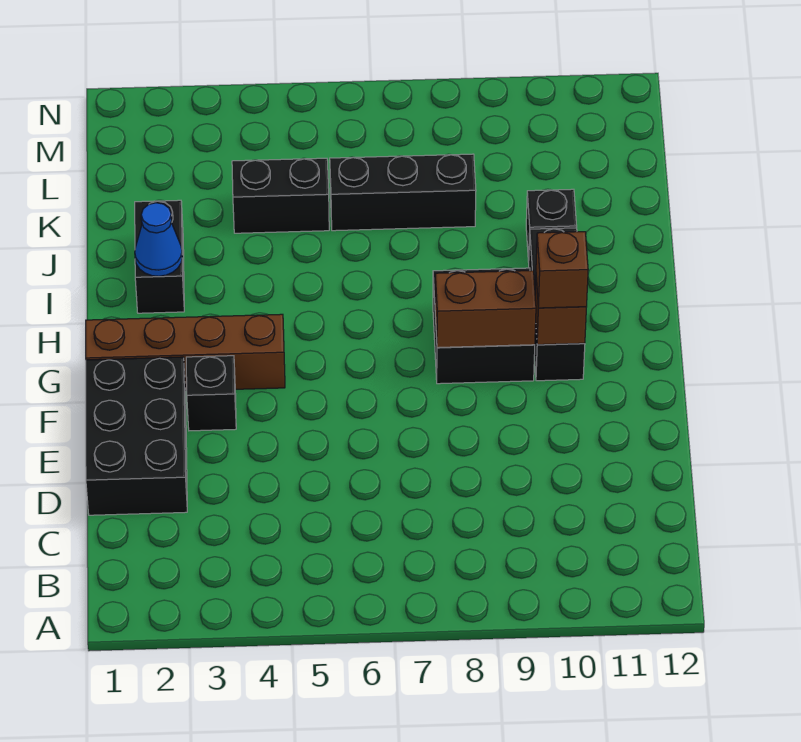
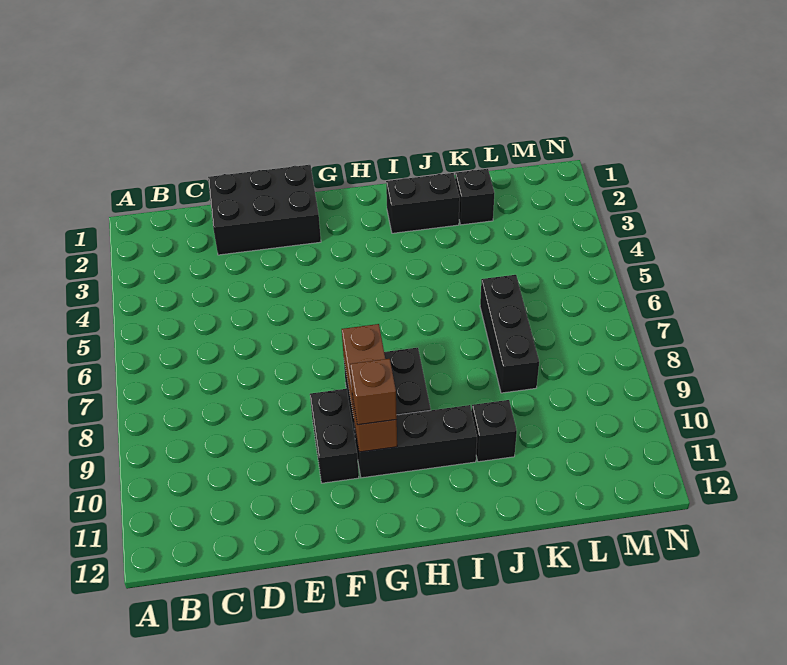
black 1x1 brick [186,356,236,431] -> black 1x1 brick moved to [455,169,494,225]
brown 1x4 brick [86,314,285,391] -> none
blue 1x1 cone [135,203,182,276] -> none
black 1x2 brick [232,158,329,233] -> black 1x2 brick moved to [310,389,359,483]

